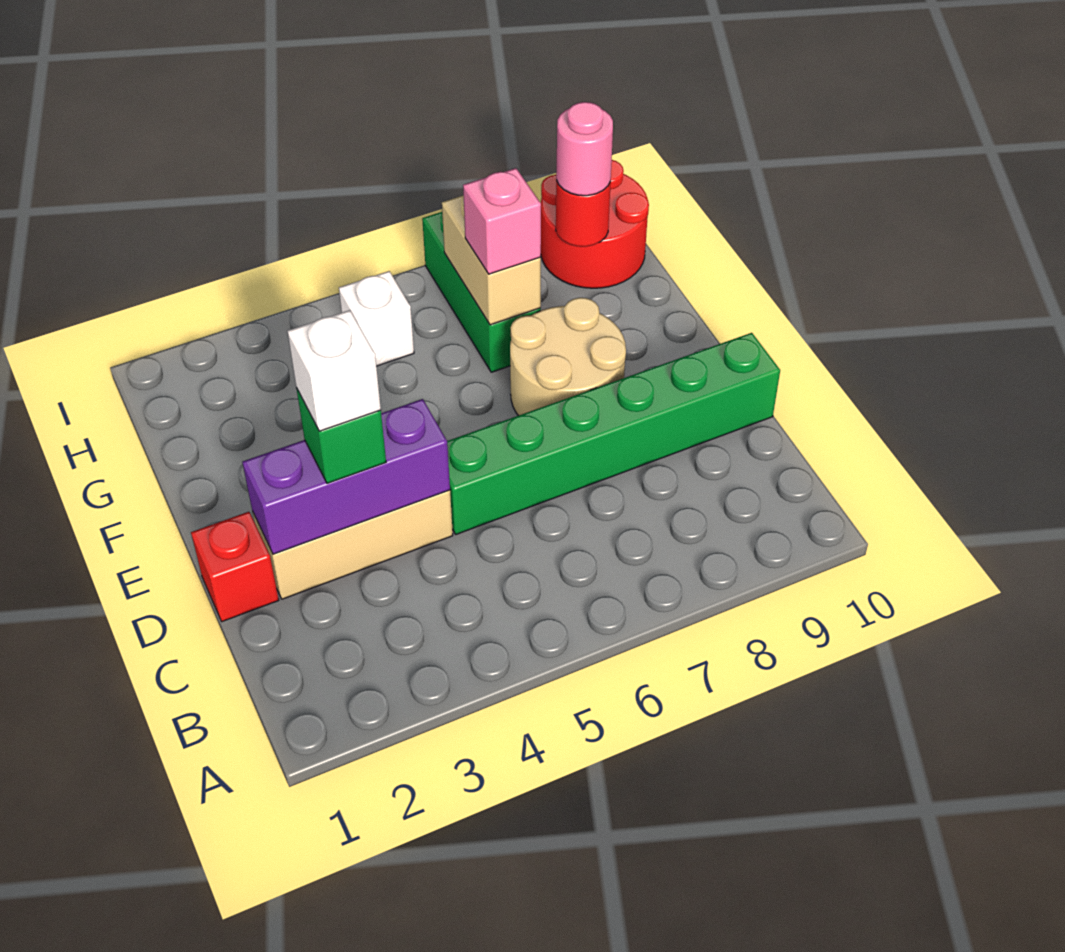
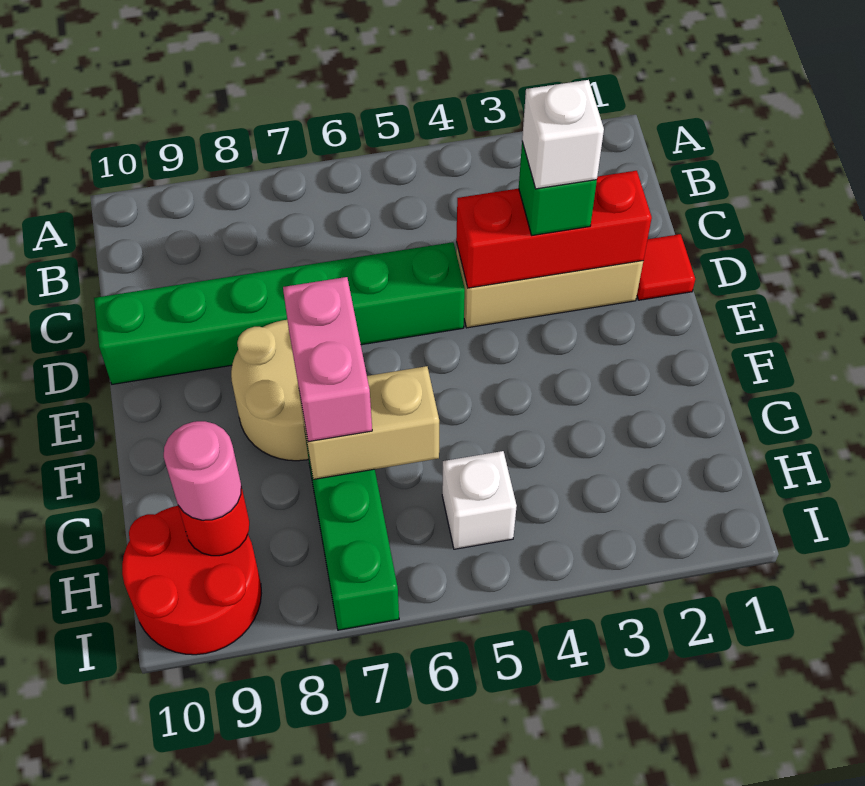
red 1x1 brick [191,512,279,622] -> red 1x1 tile [637,234,695,300]
purple 1x3 brick [242,399,450,554] -> red 1x3 brick [456,171,652,288]
tan 1x2 brick [442,195,541,325] -> tan 1x2 brick turned to [300,366,439,479]
pink 1x1 brick [463,168,541,274] -> pink 1x2 brick [283,277,372,442]

